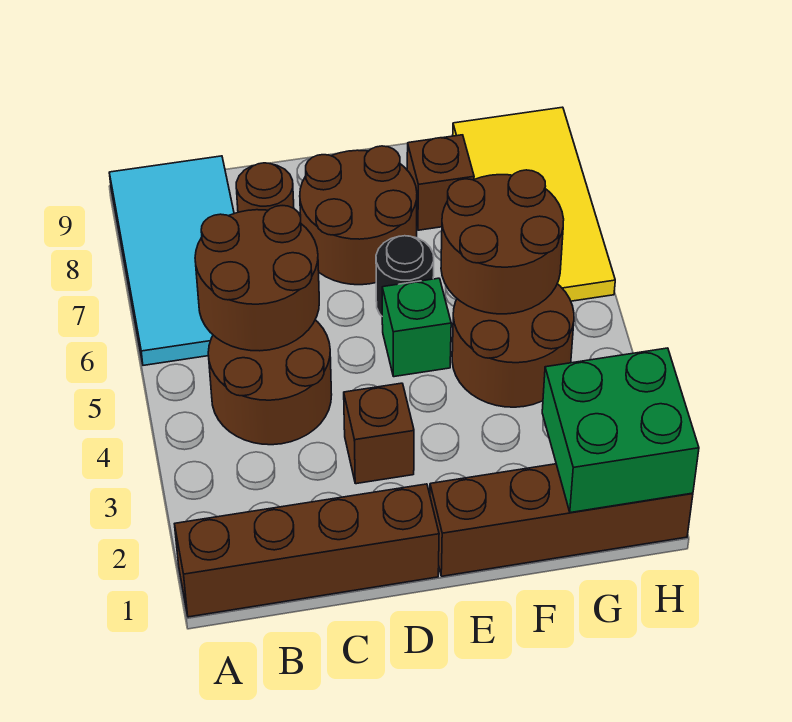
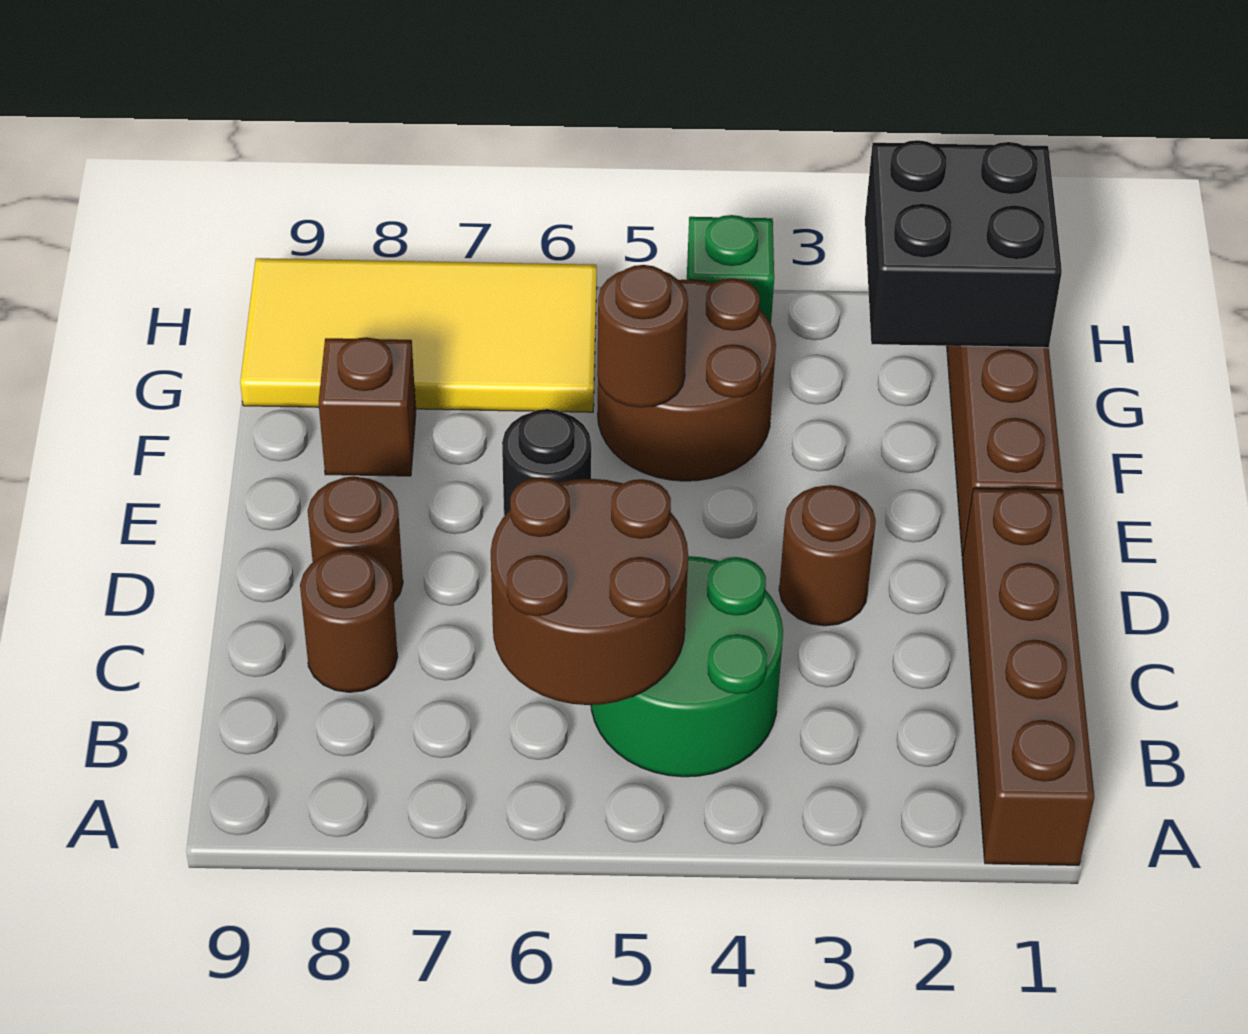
cyan 2x4 tile [109,156,234,365] -> none
brown 2x2 round brick [208,320,332,445] -> green 2x2 round brick [591,556,783,777]
brown 1x1 brick [344,383,414,484] -> brown 1x1 round brick [779,485,876,626]
brown 2x2 round brick [300,146,417,285] -> brown 1x1 round brick [308,476,403,602]
green 1x1 brick [382,278,451,377] -> green 1x1 brick moved to [687,215,774,324]
brown 2x2 round brick [441,170,564,314] -> brown 1x1 round brick [597,265,688,408]
green 2x2 brick [542,348,699,513] -> black 2x2 brick [865,140,1062,348]

